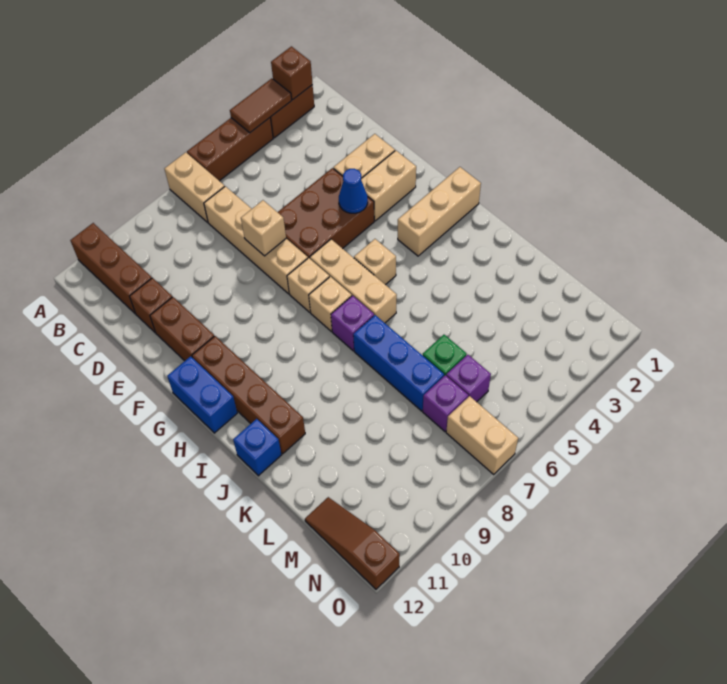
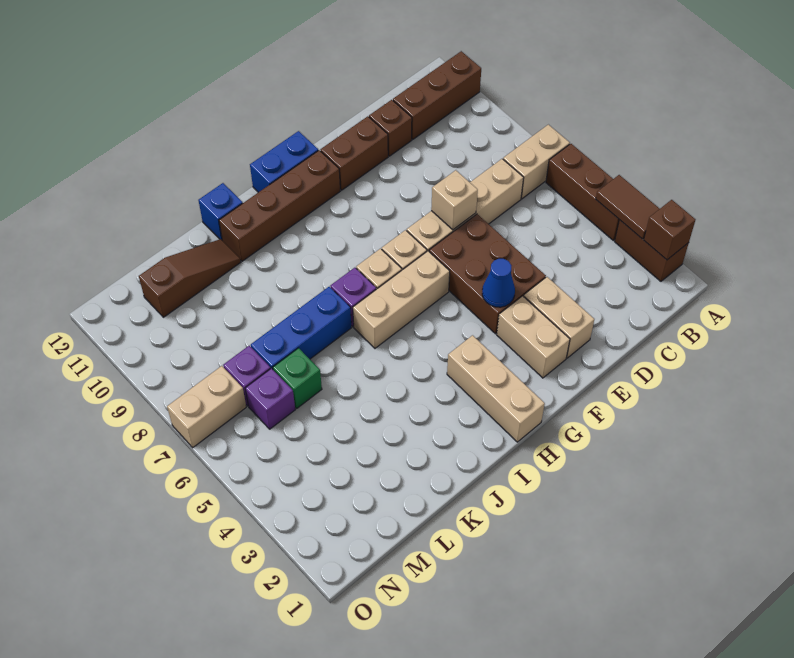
tan 1x1 brick [354,239,396,285] -> none
brown 1x3 slope [305,497,400,589] -> brown 1x3 slope moved to [139,239,241,317]

